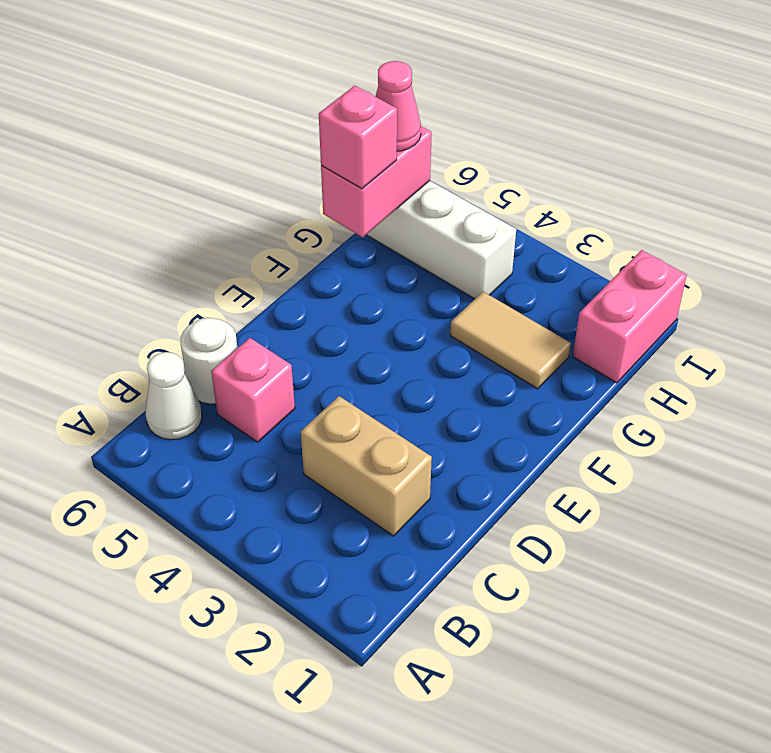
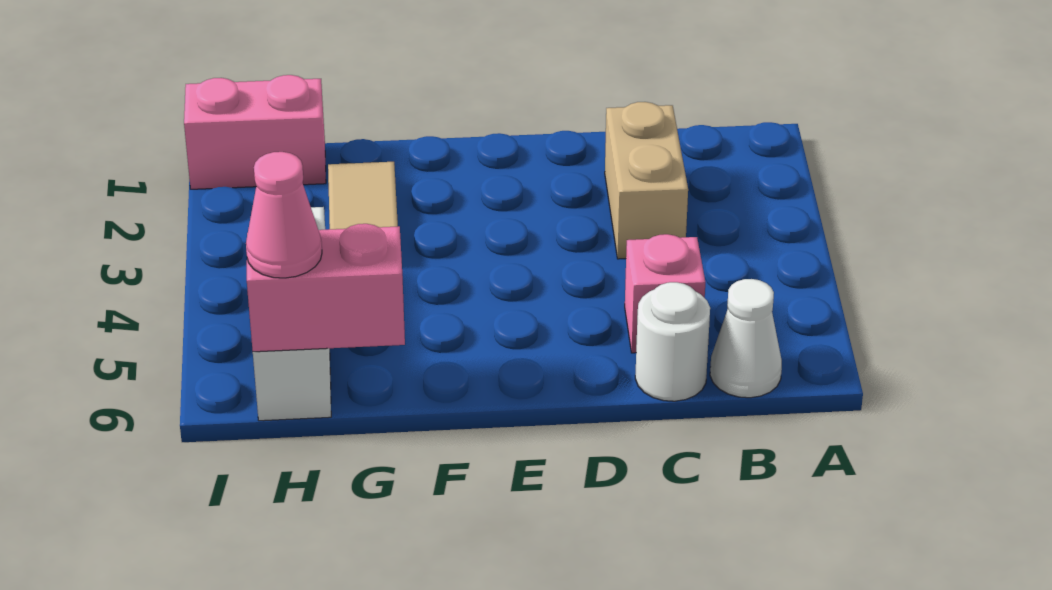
pink 1x1 brick [319,86,397,189] -> none

